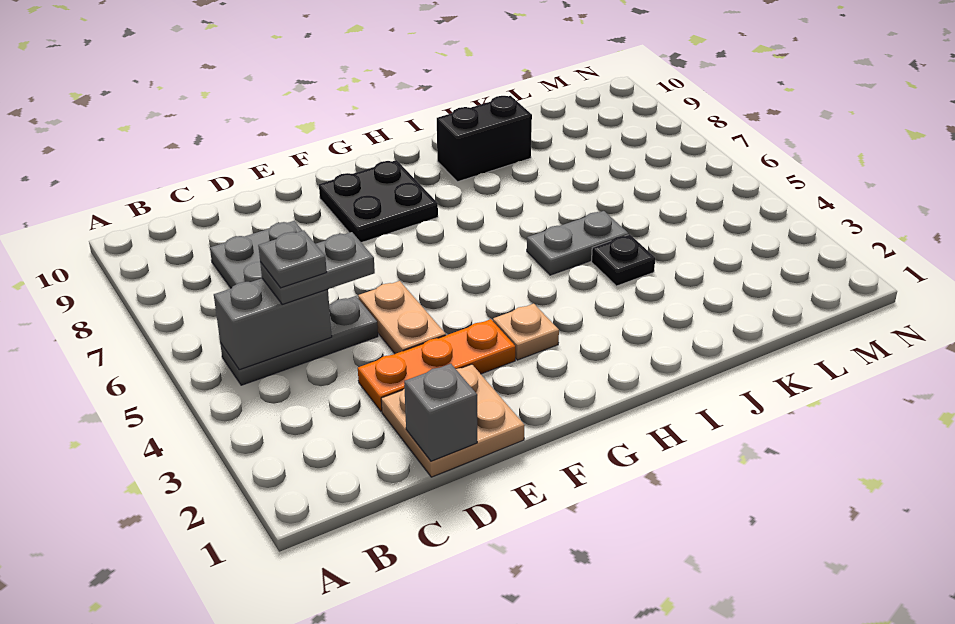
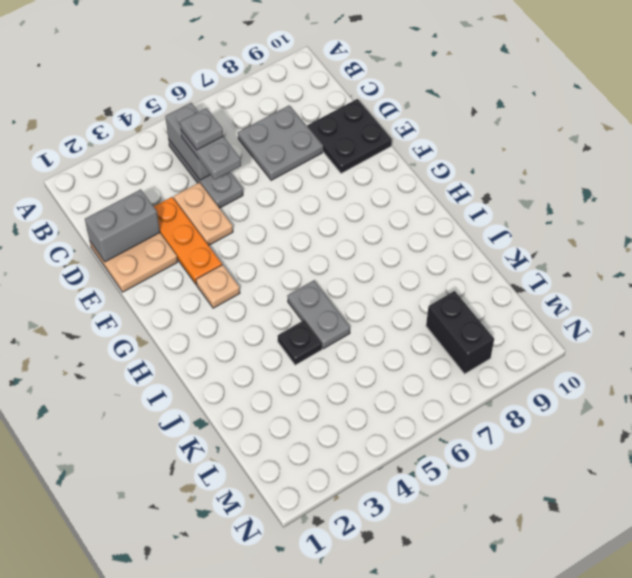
grey 1x1 brick [404,364,477,461] -> grey 1x2 brick [85,189,160,262]
tan 1x2 plate [358,281,446,354] -> tan 1x2 plate turned to [174,182,233,245]
black 2x2 plate [319,160,438,243] -> black 2x2 plate moved to [307,99,392,173]
black 1x2 brick [437,96,532,182] -> black 1x2 brick moved to [426,291,494,374]

